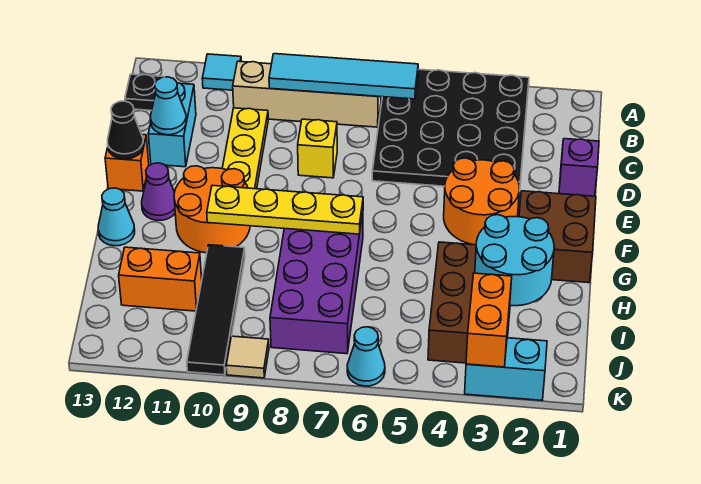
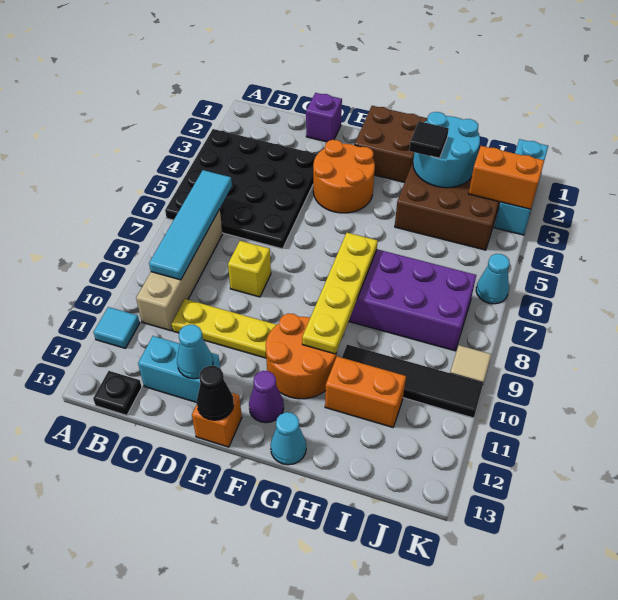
none -> black 1x1 tile [409,121,449,158]
orange 1x2 brick [119,247,202,311] -> orange 1x2 brick turned to [325,356,406,427]
cyan 1x2 brick [465,338,547,400] -> cyan 1x3 brick [494,139,548,235]

